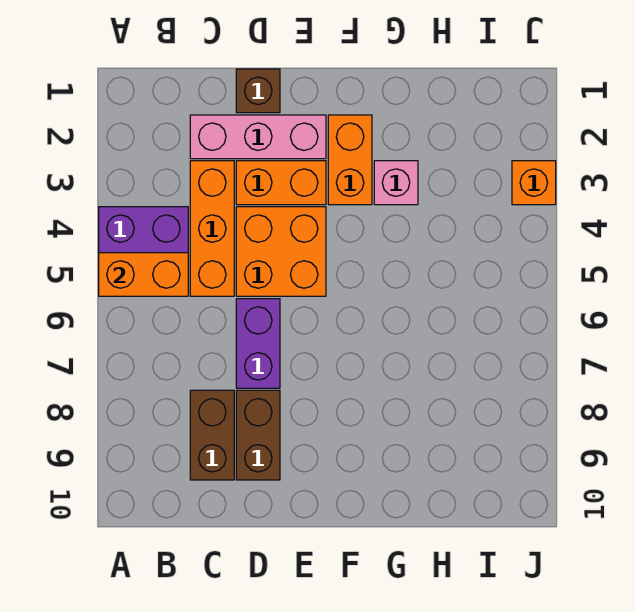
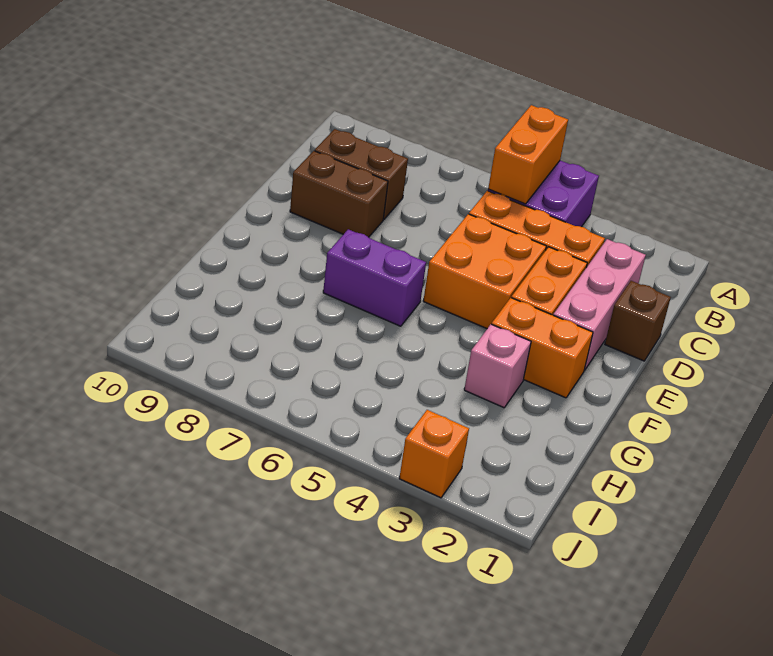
purple 1x2 brick [236,299,280,388] -> purple 1x2 brick moved to [323,229,426,326]

